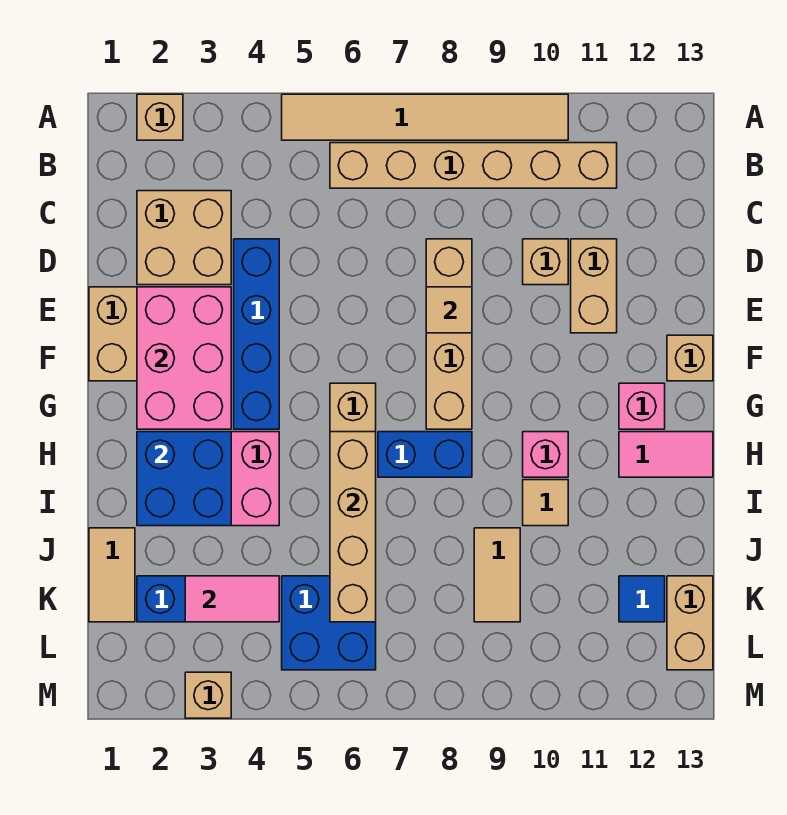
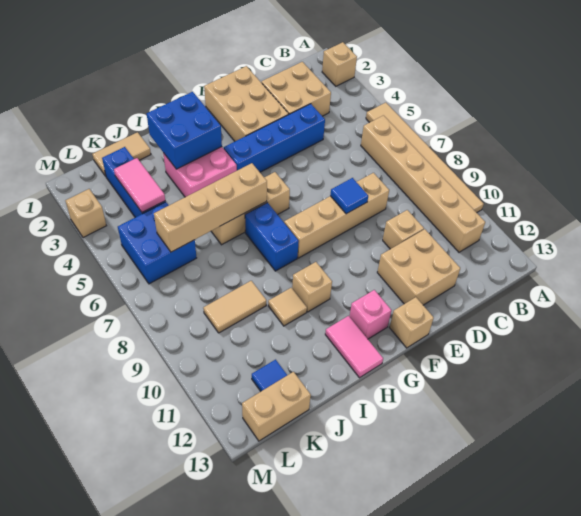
tan 1x2 brick [571,239,617,333] -> tan 2x2 brick [377,229,460,305]
pink 2x3 brick [137,287,231,429] -> none
tan 1x1 tile [426,287,472,333] -> blue 1x1 tile [330,178,368,214]
pink 1x1 brick [523,432,568,477] -> tan 1x1 brick [292,262,332,312]

